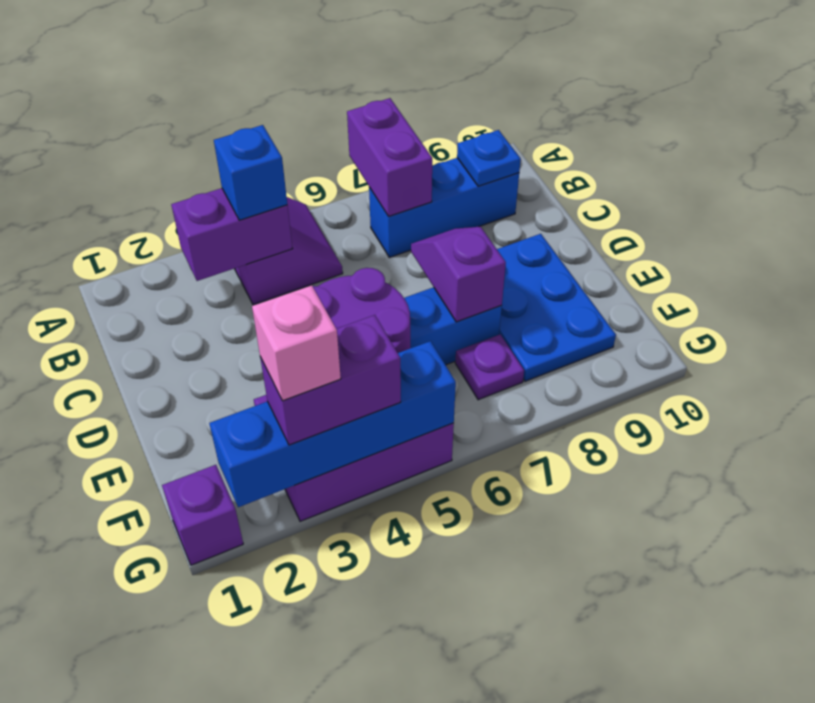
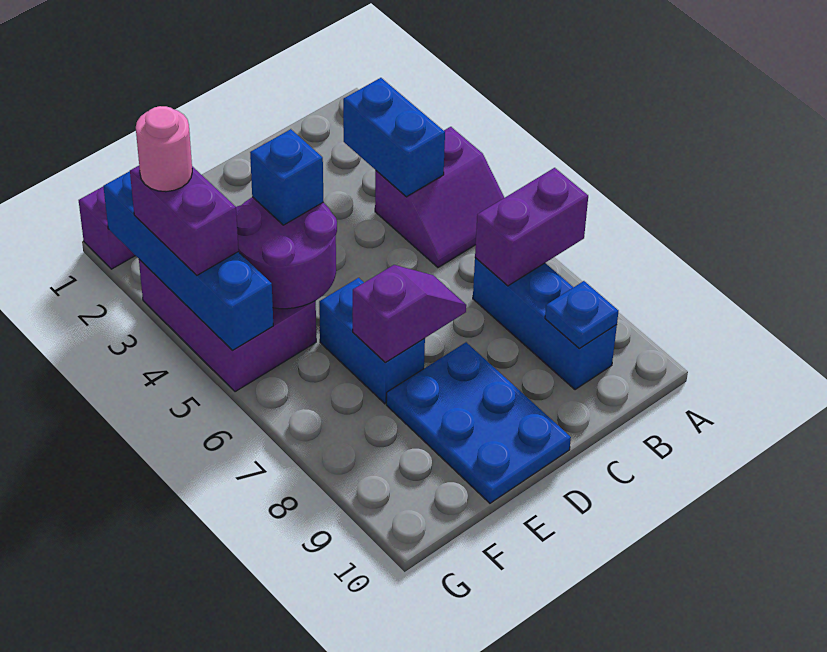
purple 1x2 brick [171,188,293,281] -> blue 1x2 brick [343,78,445,197]
blue 1x1 brick [214,125,287,220] -> blue 1x1 brick moved to [250,129,323,225]
blue 2x3 plate [497,234,616,381] -> blue 2x3 plate turned to [386,342,571,503]
purple 1x1 plate [455,335,524,400] -> none
pink 1x1 brick [252,285,341,401] -> pink 1x1 round brick [136,106,192,192]

